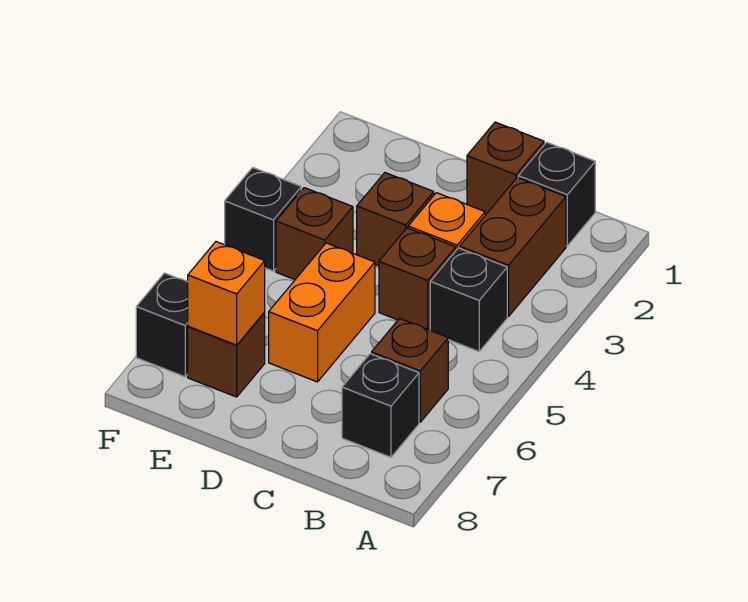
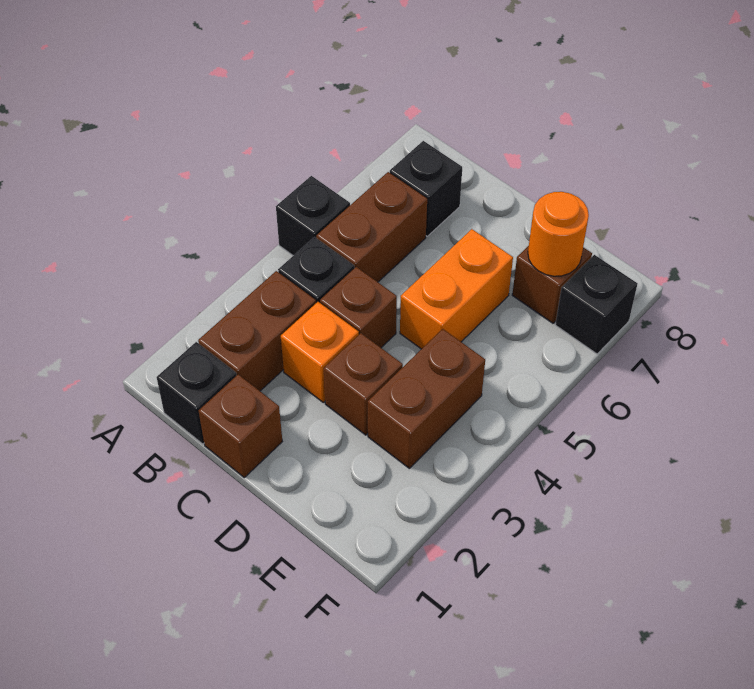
brown 1x1 brick [372,318,448,422] -> brown 1x2 brick [316,172,427,282]
brown 1x1 brick [276,188,353,280] -> brown 1x2 brick [368,329,485,468]
orange 1x1 brick [188,242,265,345] -> orange 1x1 round brick [528,192,589,276]
black 1x1 brick [225,167,301,271] -> black 1x1 brick moved to [276,176,350,256]

